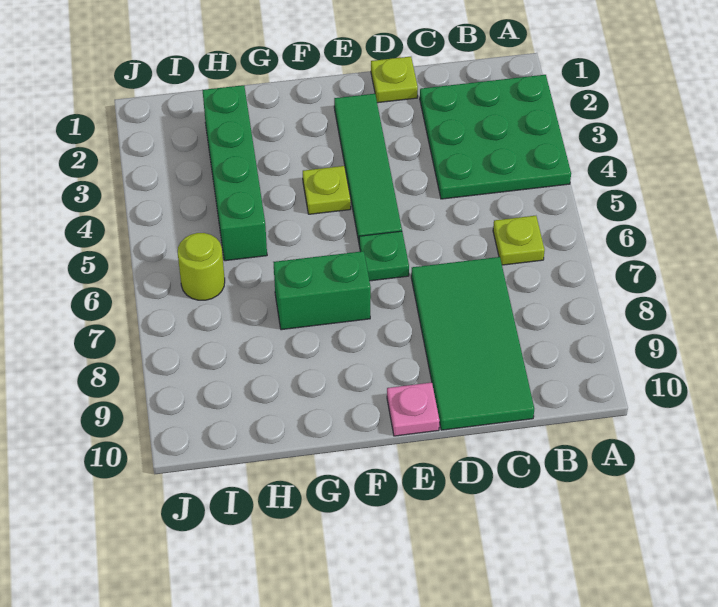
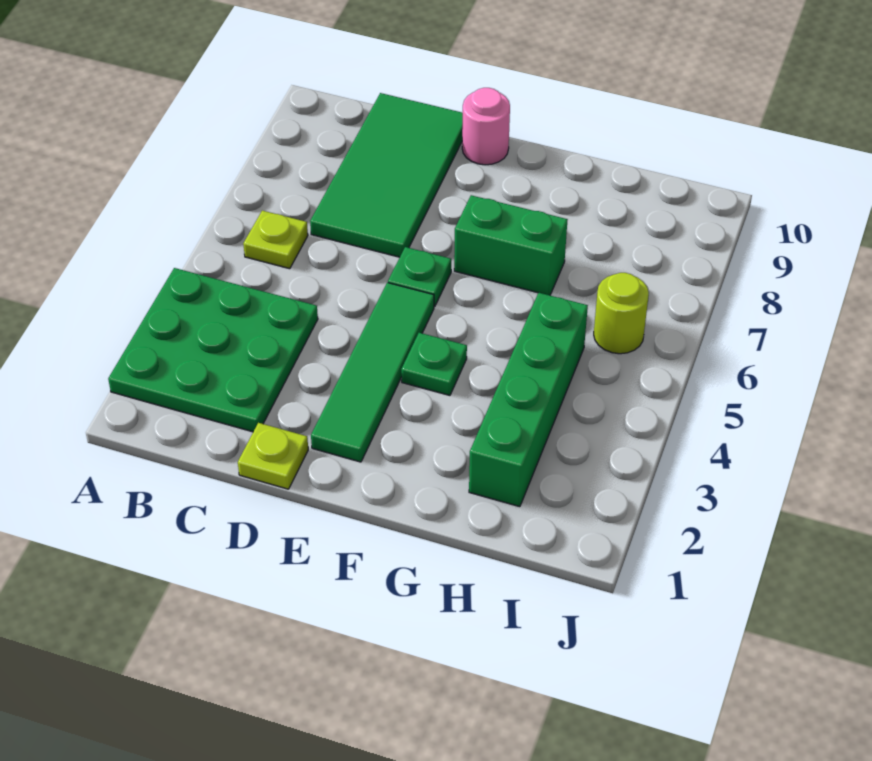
pink 1x1 plate [387,382,440,436] -> pink 1x1 round brick [462,88,510,165]
lime 1x1 plate [303,166,351,214] -> green 1x1 plate [401,333,467,395]

